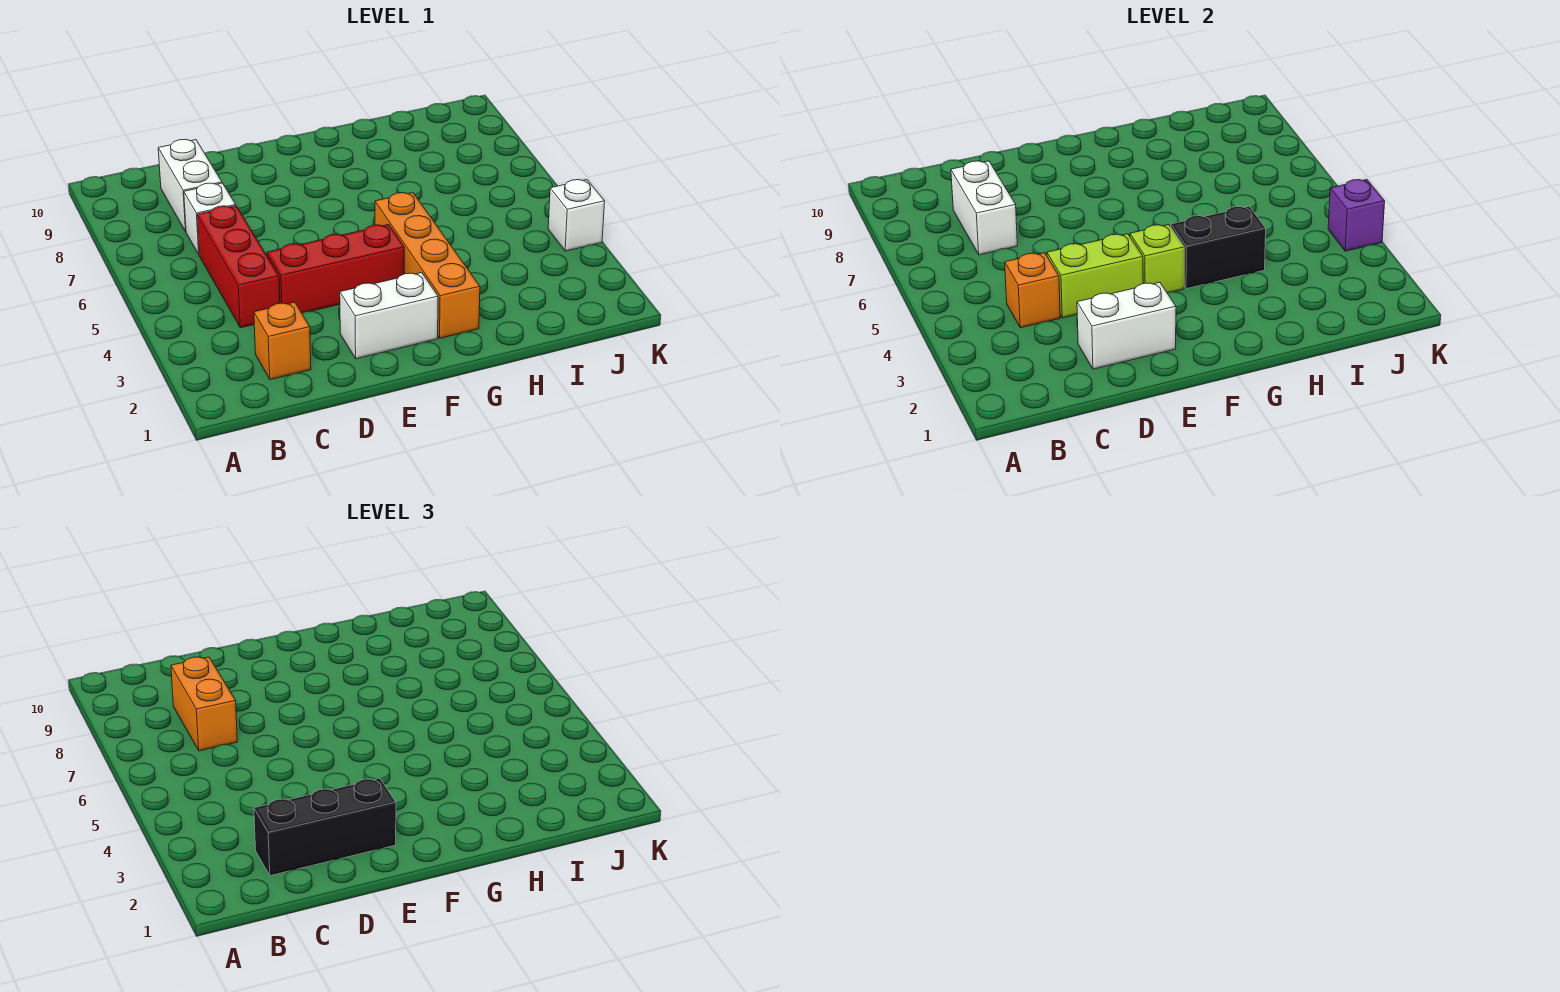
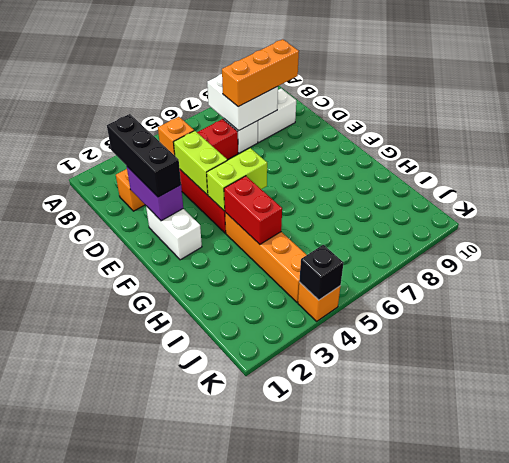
white 1x2 brick [951,161,1017,255] -> white 2x2 brick [207,74,278,131]
orange 1x2 brick [171,657,237,751] -> orange 1x3 brick [222,39,299,107]
white 1x2 brick [1077,282,1176,369] -> purple 1x2 brick [127,167,183,221]
lime 1x1 brick [1130,225,1184,293] -> lime 1x2 brick [207,148,267,211]
orange 1x4 brick [375,193,480,338] -> orange 1x4 brick turned to [225,212,306,302]
black 1x2 brick [1170,206,1266,289] -> red 1x2 brick [224,176,282,244]
white 1x1 brick [548,180,605,251] -> orange 1x1 brick [298,282,340,321]
purple 1x1 brick [1328,180,1385,251] -> black 1x1 brick [299,245,343,300]

